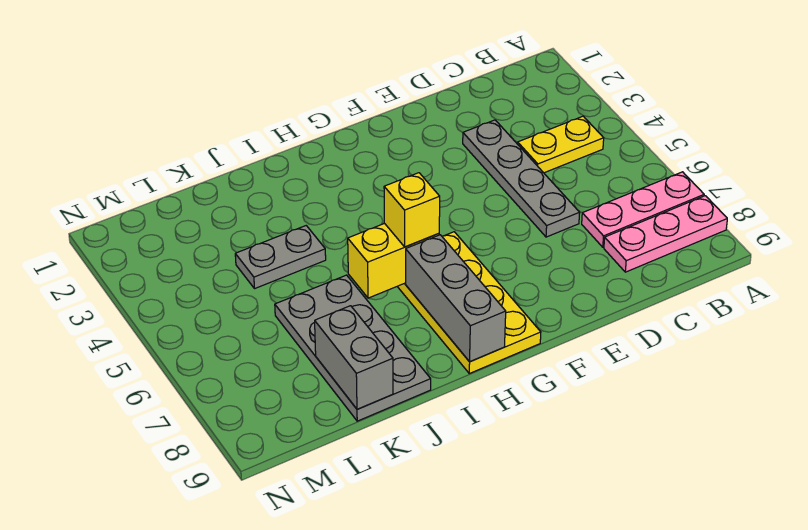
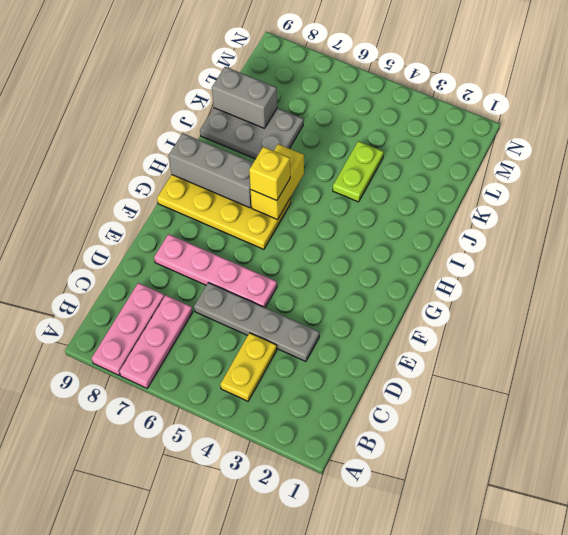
none -> pink 1x4 plate [154,234,277,307]
grey 1x2 plate [235,226,326,289] -> lime 1x2 plate [333,141,384,202]
grey 2x4 plate [275,275,431,421] -> grey 2x3 plate [200,108,303,159]

